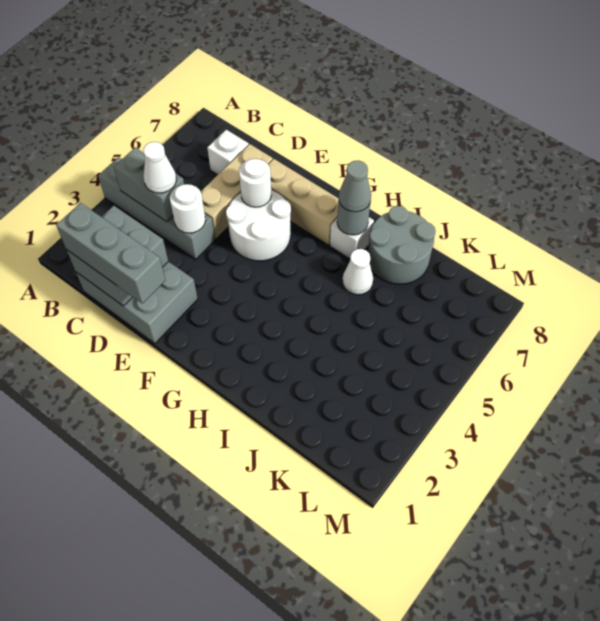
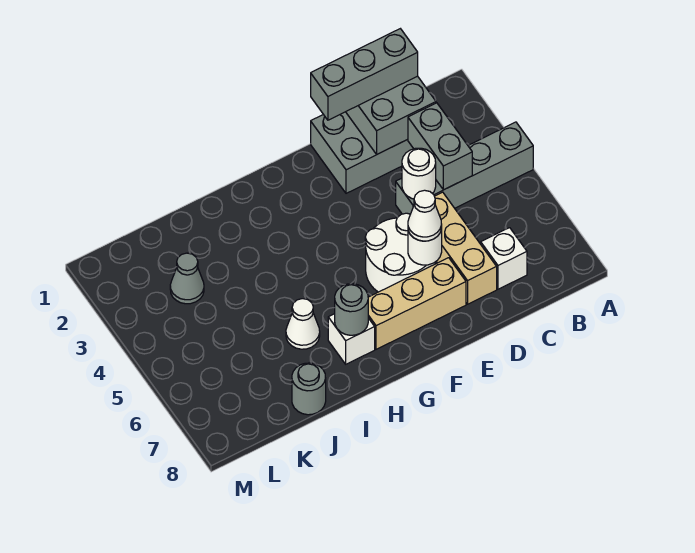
grey 1x2 brick [114,147,184,222] -> grey 1x2 brick turned to [408,103,472,190]
white 1x1 cone [143,142,176,193] -> white 1x1 cone moved to [408,190,442,241]
grey 1x1 cone [339,160,371,212] -> grey 1x1 cone moved to [170,253,204,304]
grey 2x2 round brick [368,206,436,284] -> grey 1x1 round brick [292,363,326,415]

